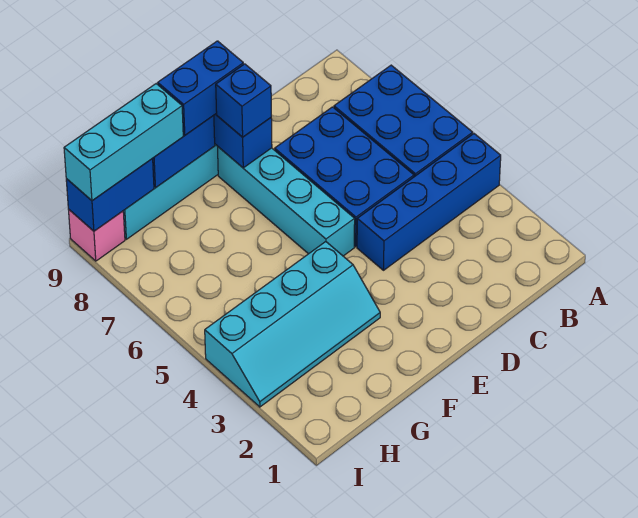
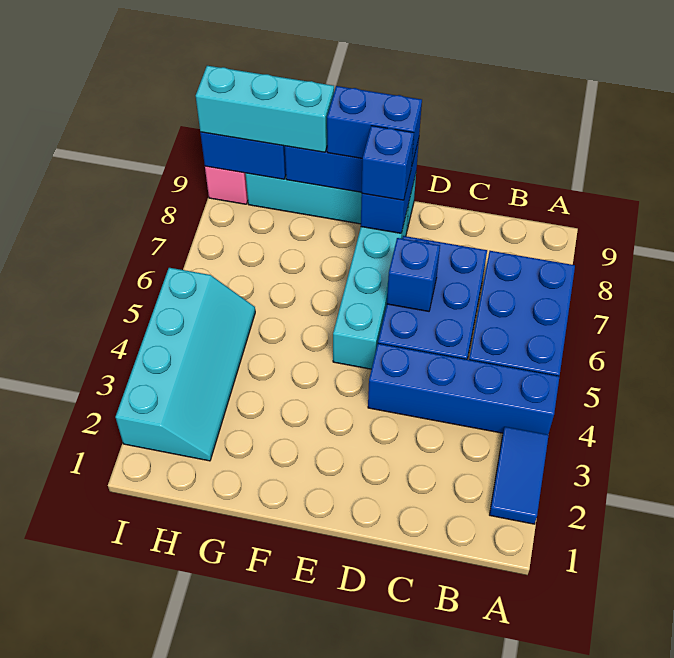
none -> blue 1x2 tile [490,427,549,524]
none -> blue 1x1 brick [387,238,440,311]
cyan 2x4 slope [205,242,380,407] -> cyan 2x4 slope turned to [115,268,255,461]

